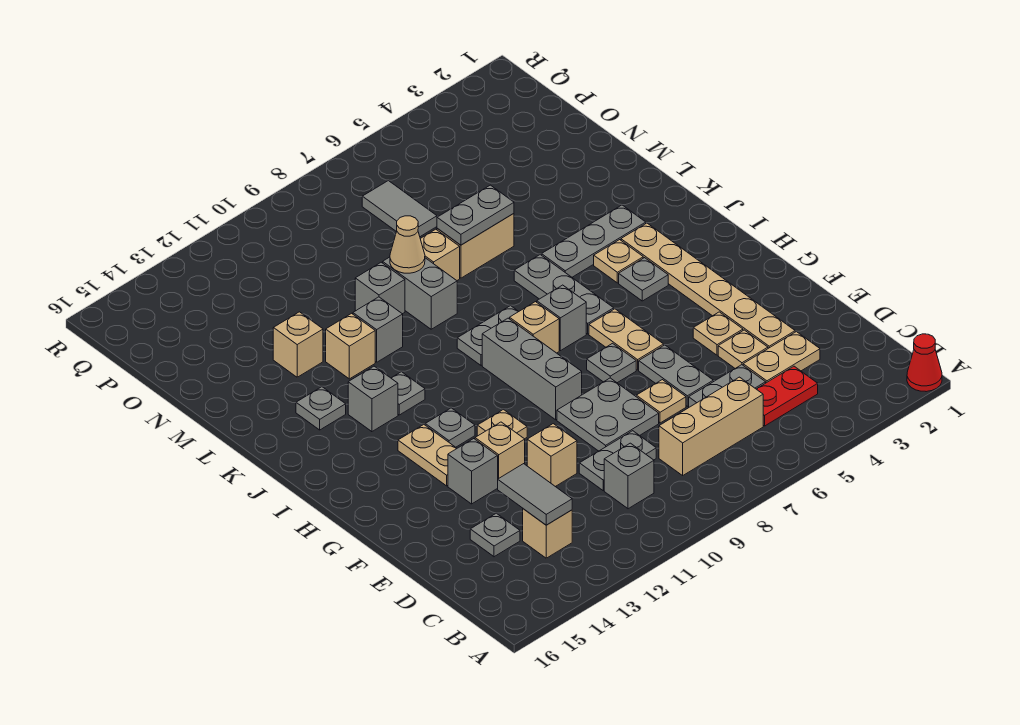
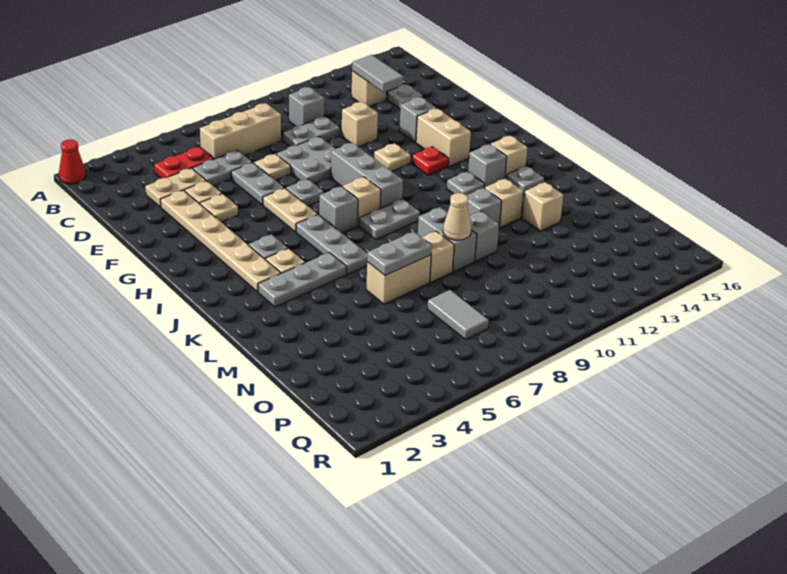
tan 1x1 brick [475,422,525,479] -> tan 1x1 brick moved to [490,135,527,179]
tan 1x2 plate [398,425,457,486] -> tan 1x2 brick [416,108,471,166]
grey 1x1 plate [425,408,475,447] -> red 1x1 plate [412,147,449,175]

